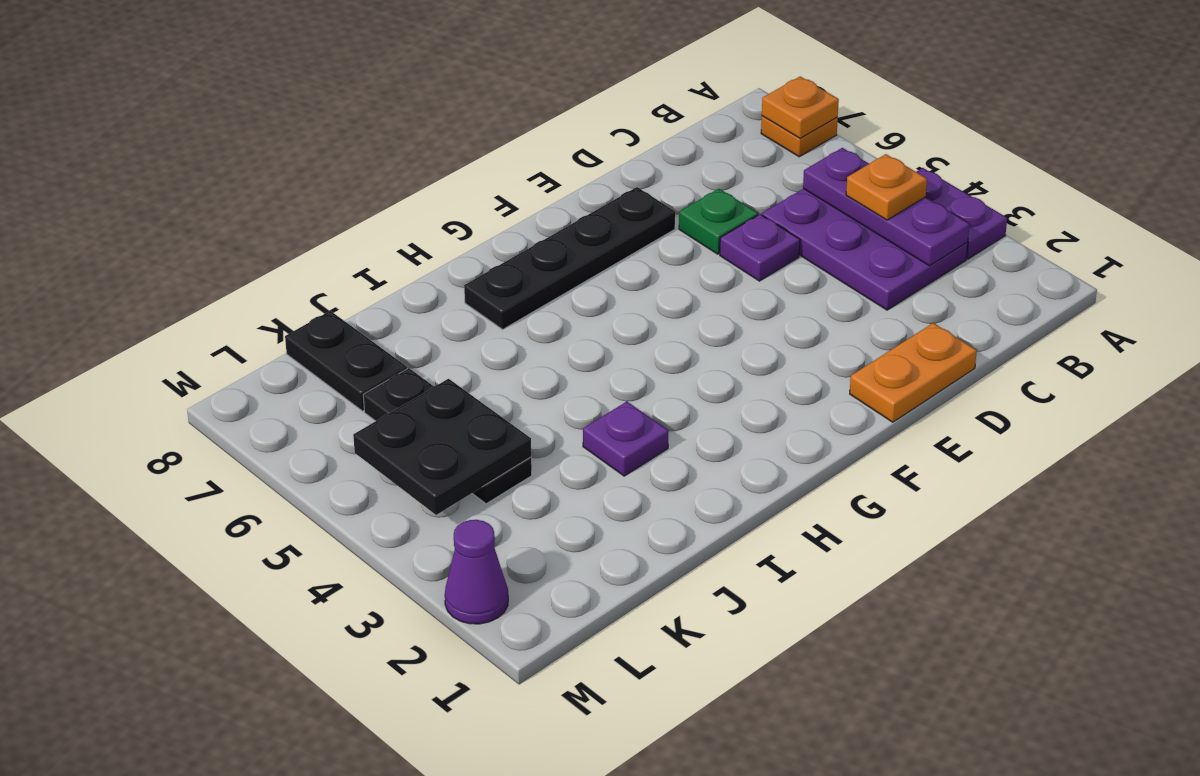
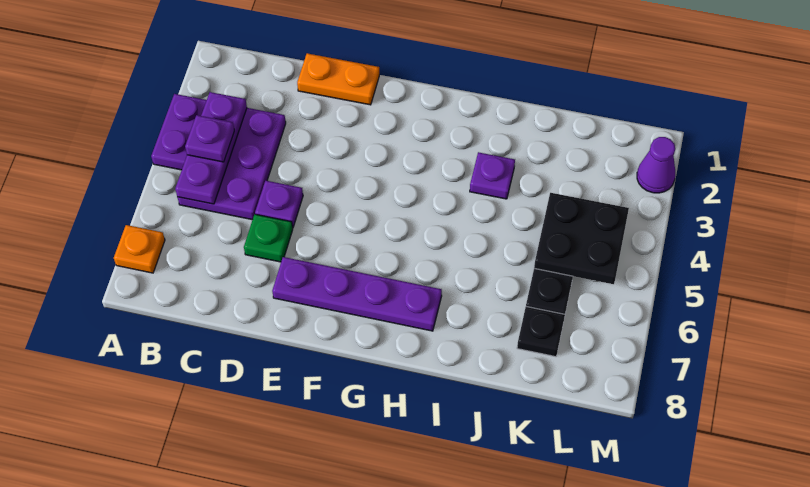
orange 1x1 plate [762,77,839,138] -> none
orange 1x1 plate [846,154,927,220] -> purple 1x1 plate [185,115,234,162]
black 1x4 plate [464,187,675,329] -> purple 1x4 plate [272,257,442,331]
black 1x2 plate [285,311,407,411] -> black 1x1 plate [517,307,565,357]

